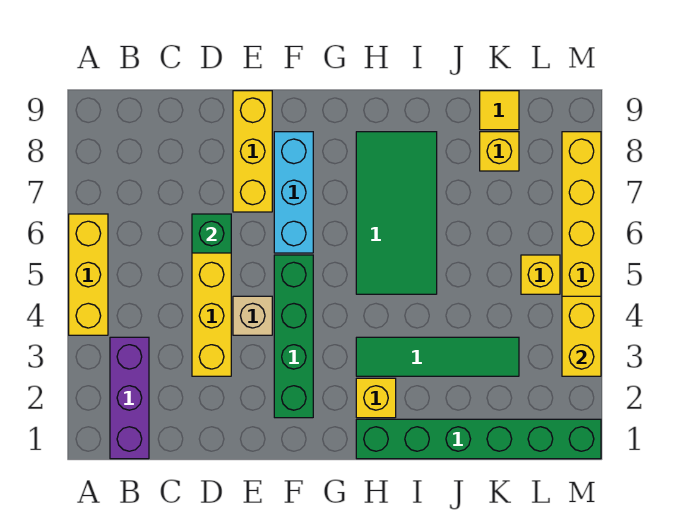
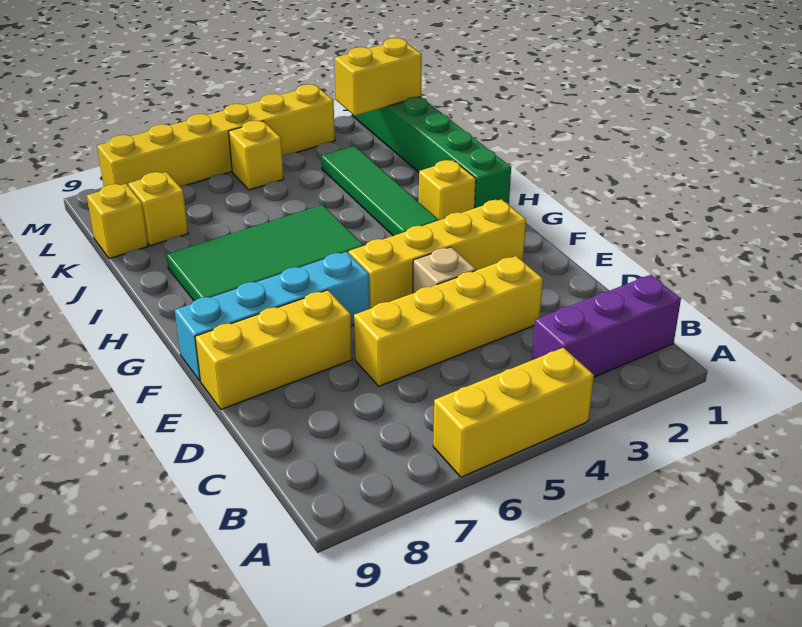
green 1x1 brick [192,214,231,253] -> none
green 1x4 brick [274,255,313,418] -> yellow 1x4 brick [349,199,526,309]
cyan 1x3 brick [274,132,313,253] -> cyan 1x4 brick [175,252,370,381]
yellow 1x1 tile [480,91,519,130] -> yellow 1x1 brick [87,184,148,259]
yellow 1x2 brick [562,296,601,376] -> yellow 1x2 brick moved to [335,38,422,116]

